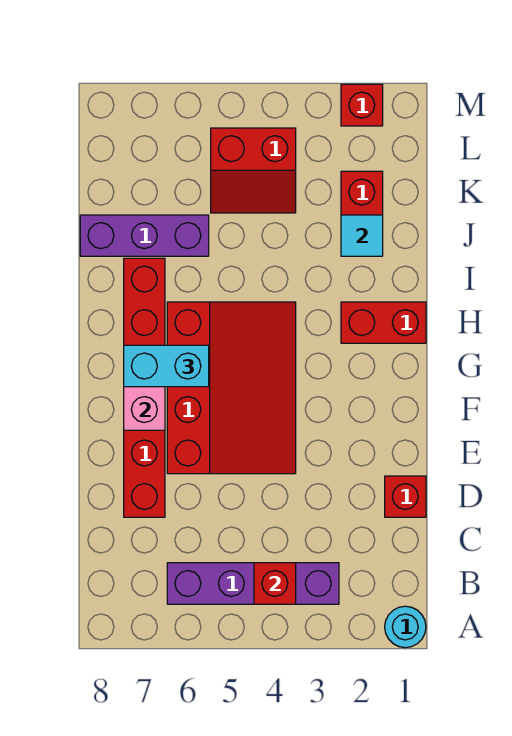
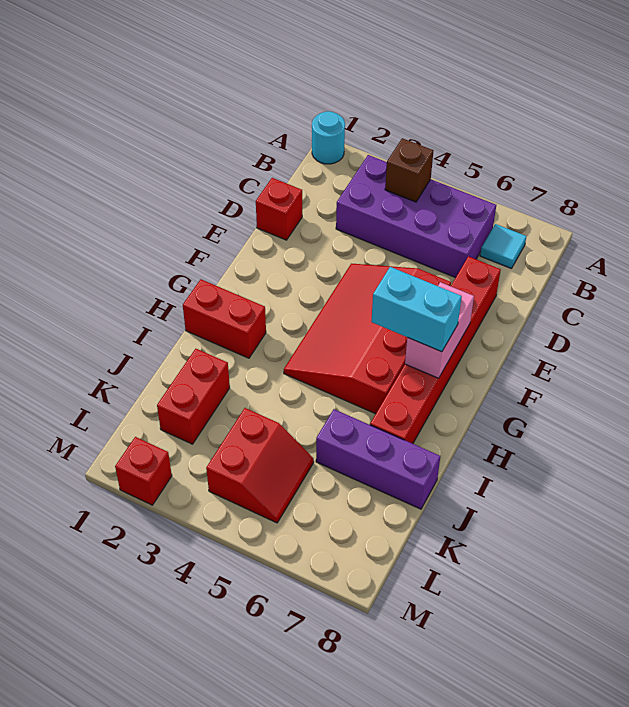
purple 1x4 brick [167,563,339,604] -> purple 2x4 brick [336,155,496,278]
red 1x1 brick [254,563,296,604] -> brown 1x1 brick [385,138,433,202]
cyan 1x1 tile [341,215,383,256] -> cyan 1x1 tile moved to [480,224,526,269]
red 2x2 slope [211,128,296,213] -> red 2x2 slope turned to [206,408,314,523]

